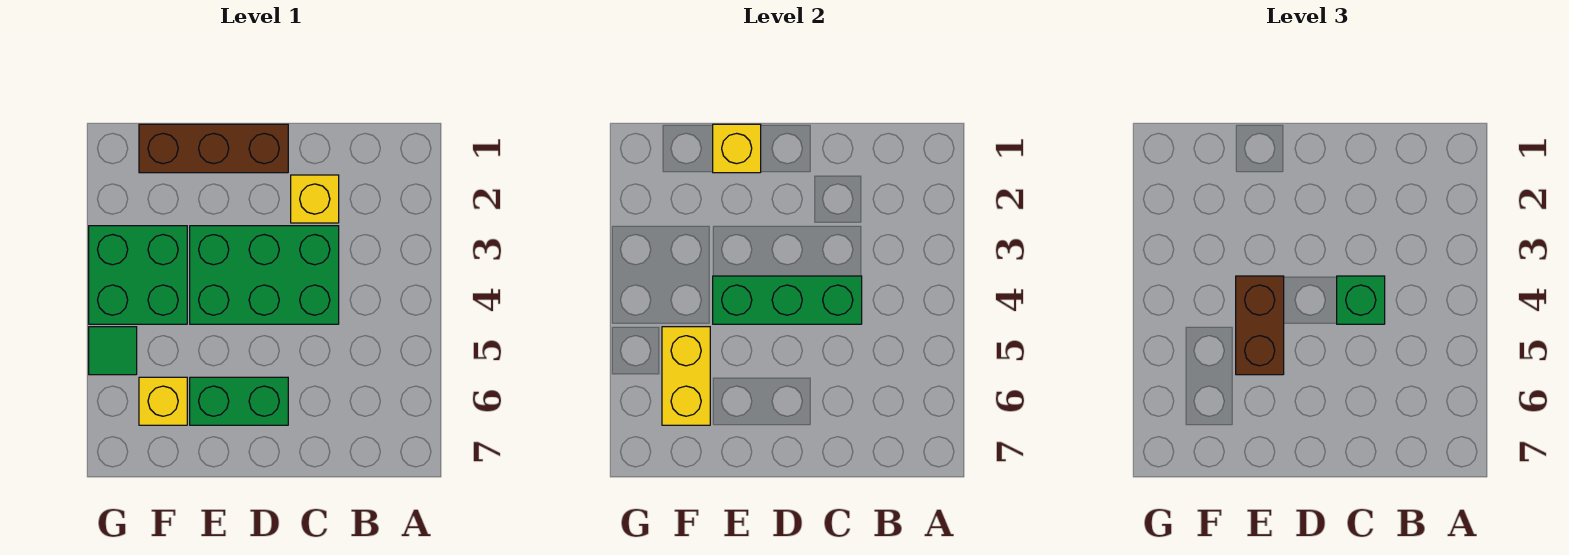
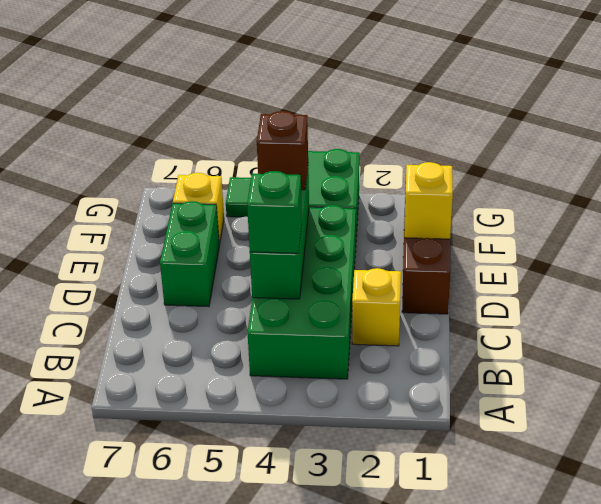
green 2x3 brick [190,226,339,324] -> green 2x4 brick [248,205,356,379]
brown 1x2 brick [1236,276,1284,375] -> brown 1x1 brick [257,111,308,190]
yellow 1x2 brick [662,327,710,425] -> none

